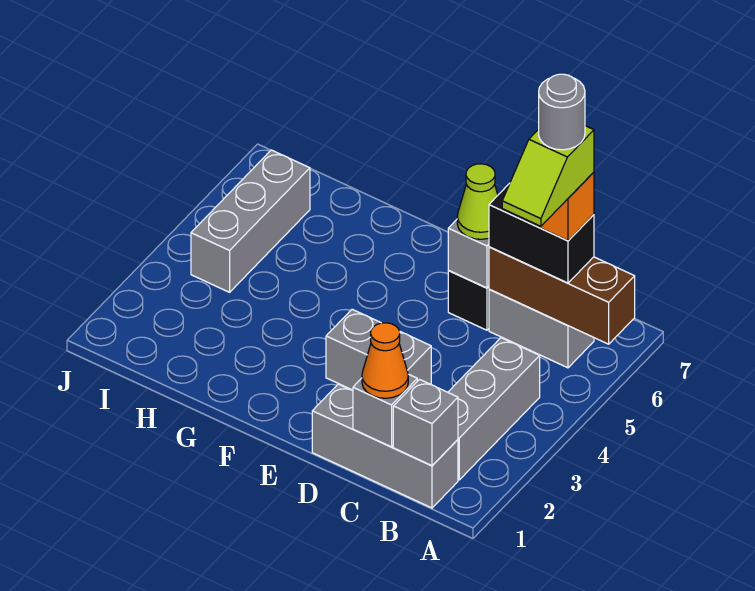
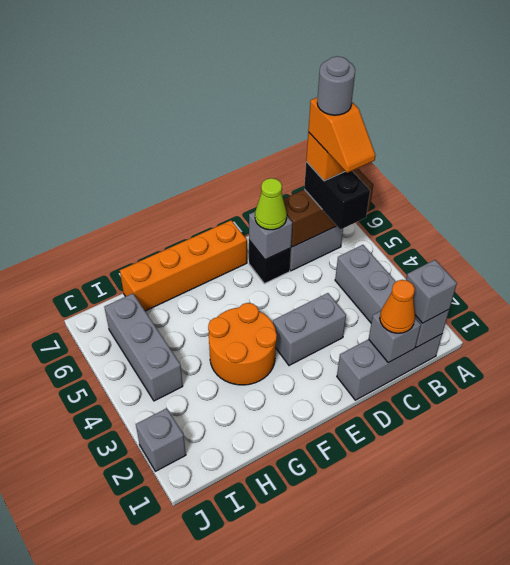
none -> grey 1x1 brick [406,260,457,323]
lime 1x2 slope [502,126,594,226] -> orange 1x2 slope [308,97,375,173]
black 1x2 brick [489,183,594,283] -> black 1x2 brick turned to [304,162,370,230]
none -> orange 1x4 brick [120,220,247,311]
none -> orange 2x2 round brick [208,303,277,385]
none -> grey 1x1 brick [136,408,186,471]

